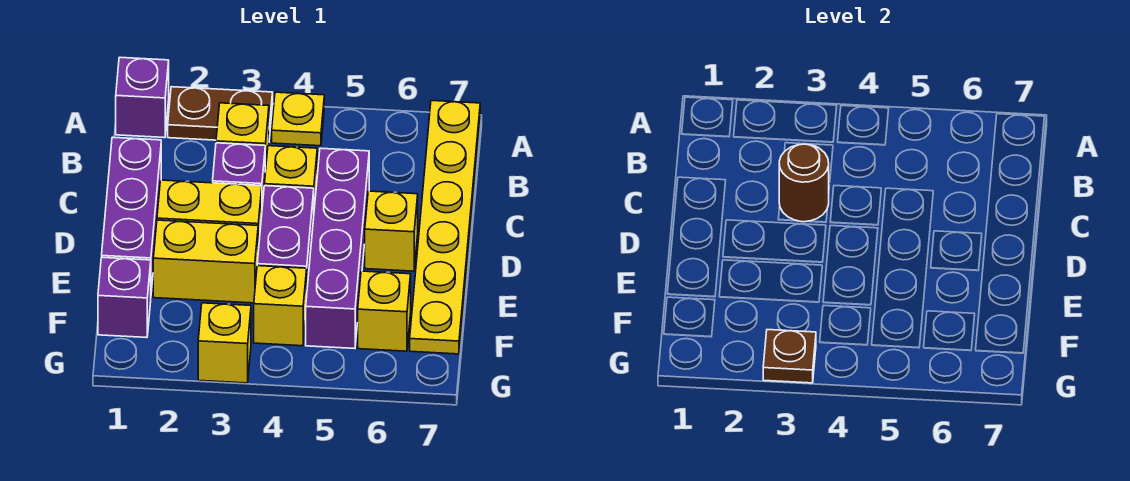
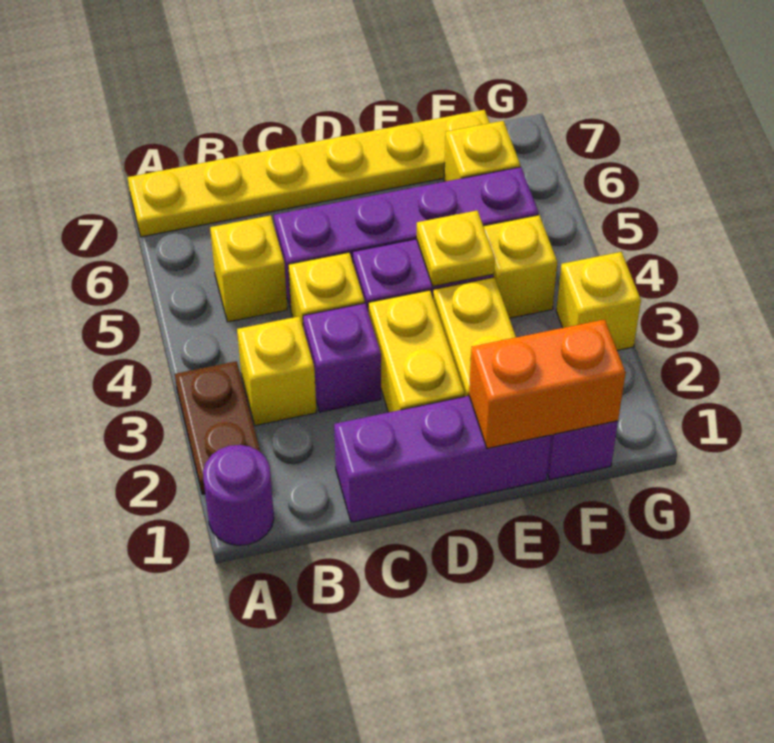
purple 1x1 brick [116,57,169,138] -> purple 1x1 round brick [203,445,274,545]
yellow 1x1 plate [272,92,324,146] -> yellow 1x1 plate moved to [416,211,495,286]
brown 1x1 round brick [779,144,829,222] -> none
yellow 1x1 brick [365,191,418,271] -> yellow 1x1 brick moved to [210,215,287,322]
none -> orange 1x2 brick [469,319,626,448]
brown 1x1 plate [763,330,816,383] -> none

